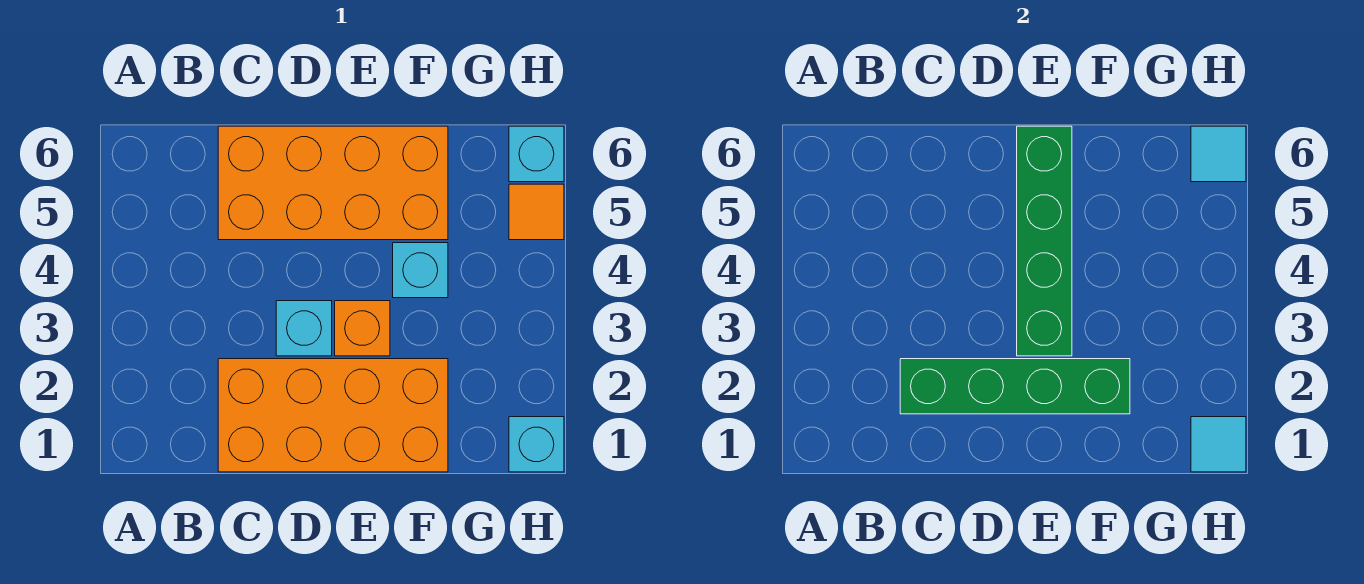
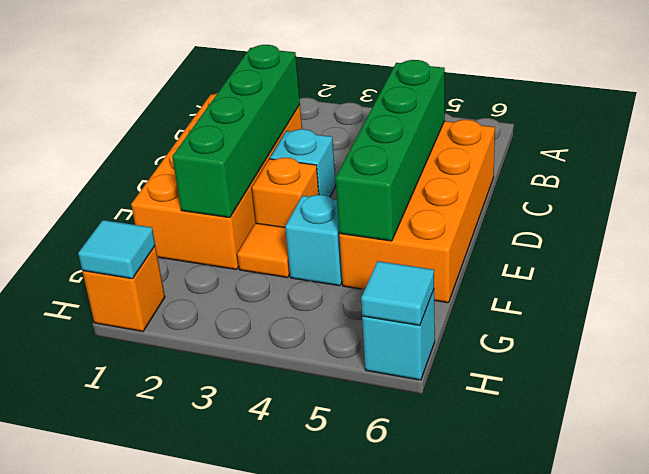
green 1x4 brick [1017,126,1072,356] -> green 1x4 brick turned to [336,60,445,241]
cyan 1x1 brick [509,417,564,472] -> orange 1x1 brick [83,246,165,331]
orange 1x1 tile [509,184,564,240] -> orange 1x1 tile moved to [237,223,290,278]

